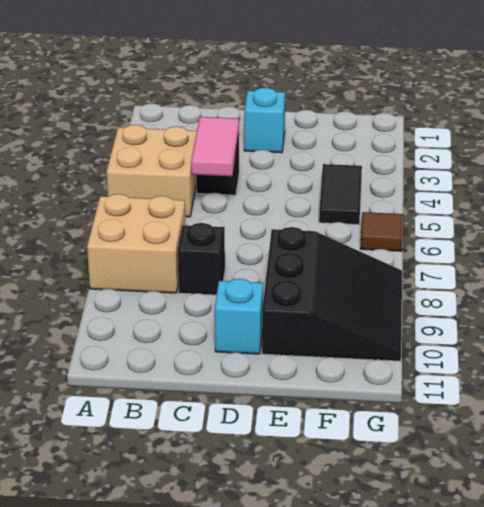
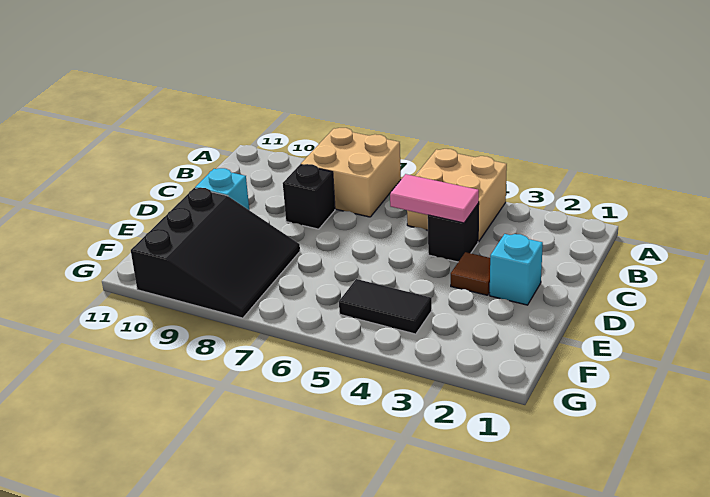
black 3x3 slope [262,227,402,361] -> black 3x3 slope turned to [131,188,300,318]
brown 1x1 tile [360,212,403,251] -> brown 1x1 tile moved to [451,252,490,295]

